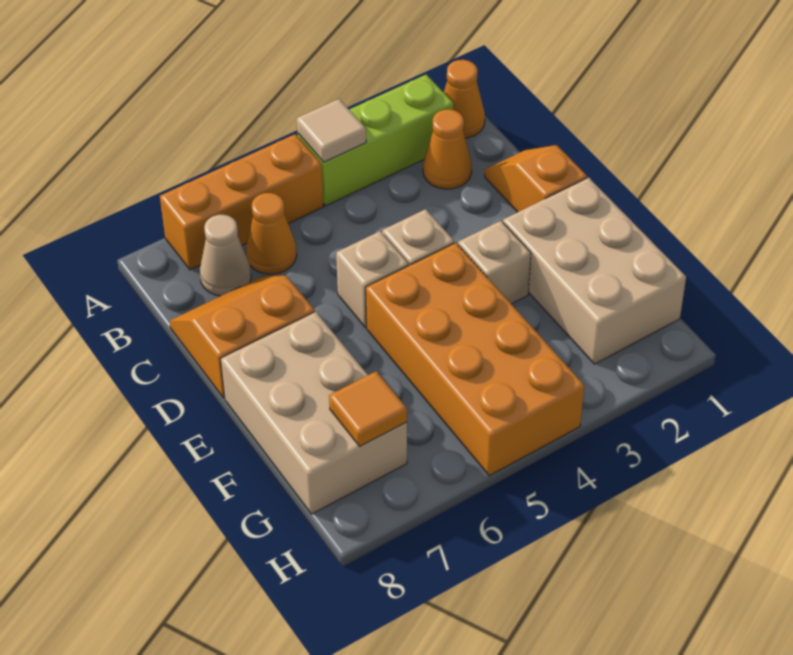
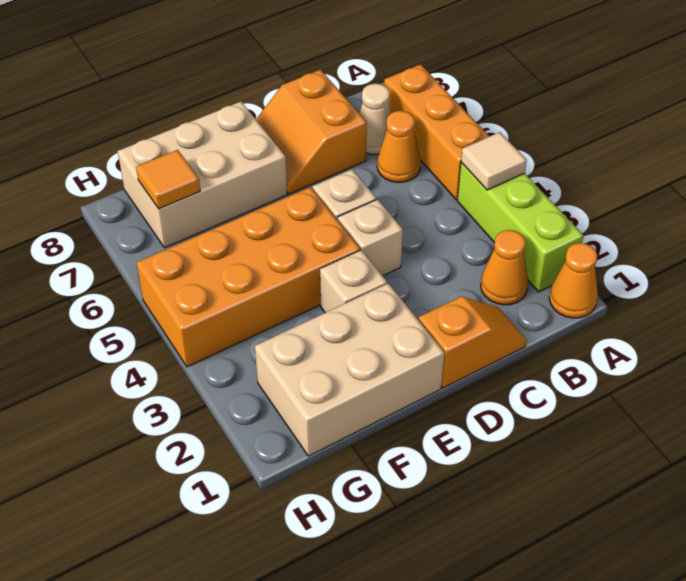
orange 2x2 slope [170,275,315,398] -> orange 2x2 slope turned to [256,70,367,194]

